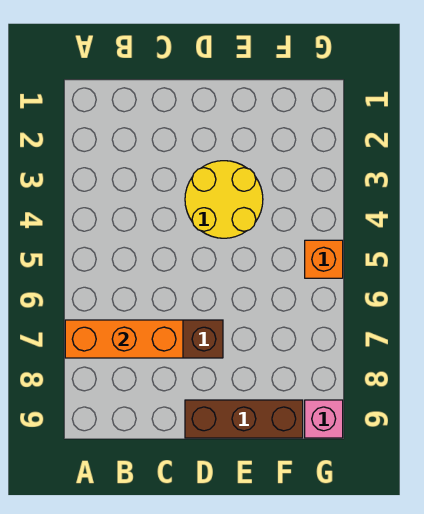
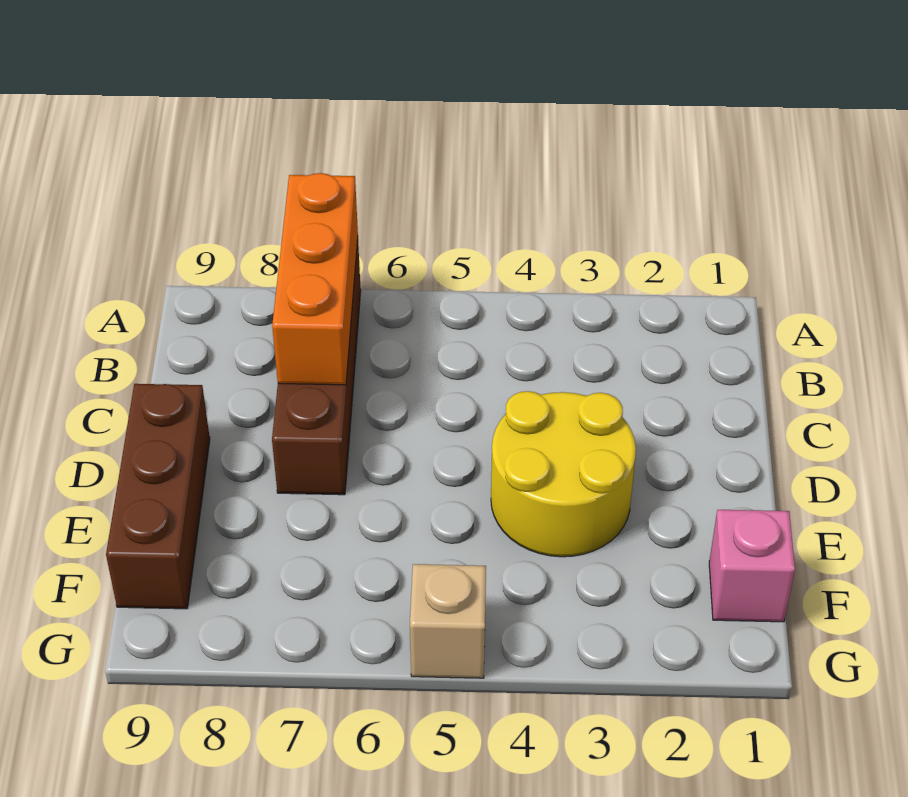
orange 1x1 brick [305,240,343,278] -> tan 1x1 brick [410,564,486,678]
pink 1x1 brick [305,400,343,438] -> pink 1x1 brick moved to [709,510,795,622]

